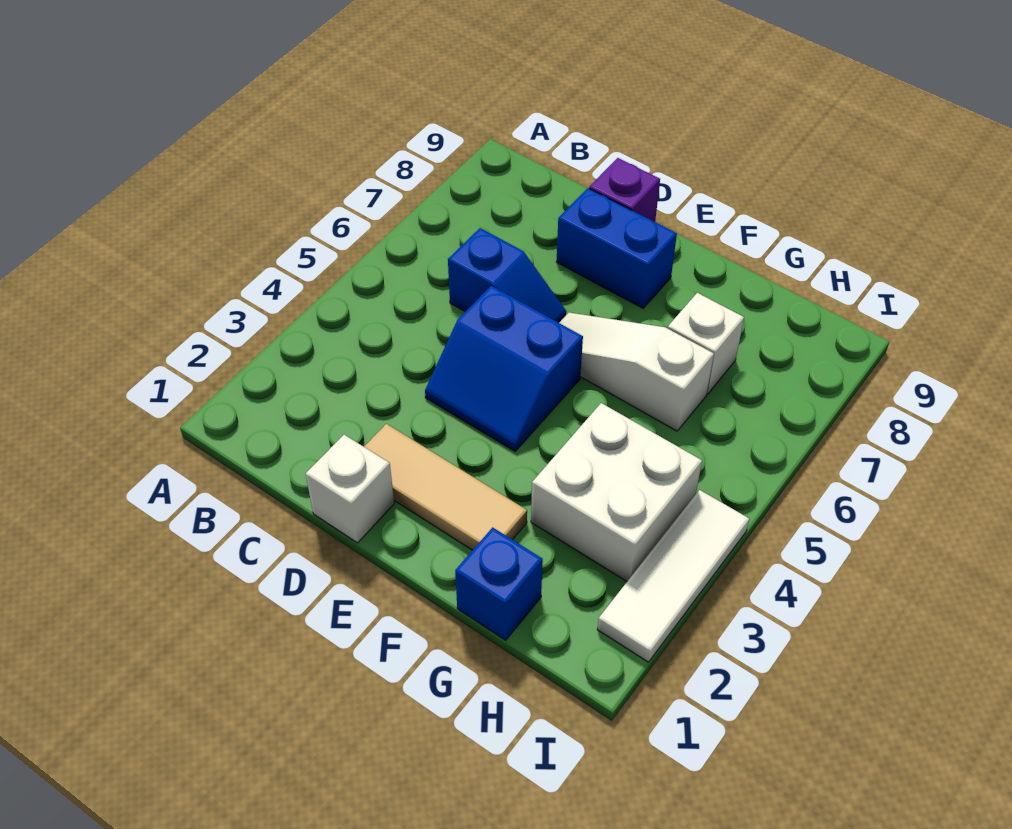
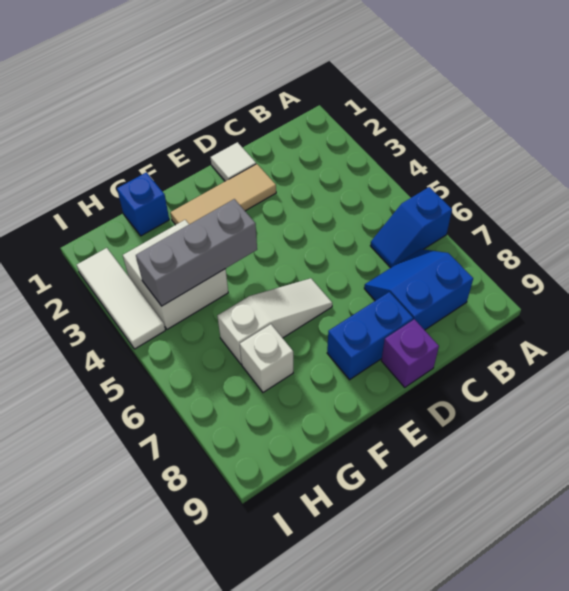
blue 1x2 slope [448,228,566,323] -> blue 1x2 slope moved to [370,187,452,268]
white 1x1 brick [306,435,394,543] -> white 1x1 tile [210,142,256,181]
blue 2x2 slope [425,286,583,451] -> blue 2x2 slope moved to [364,249,473,330]
none -> grey 1x3 brick [136,199,257,306]

